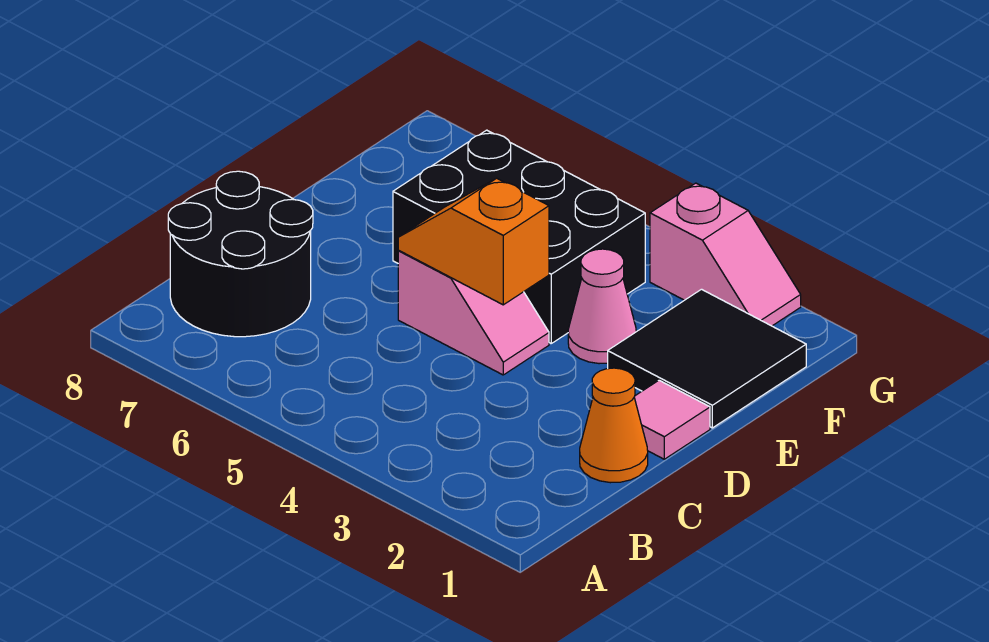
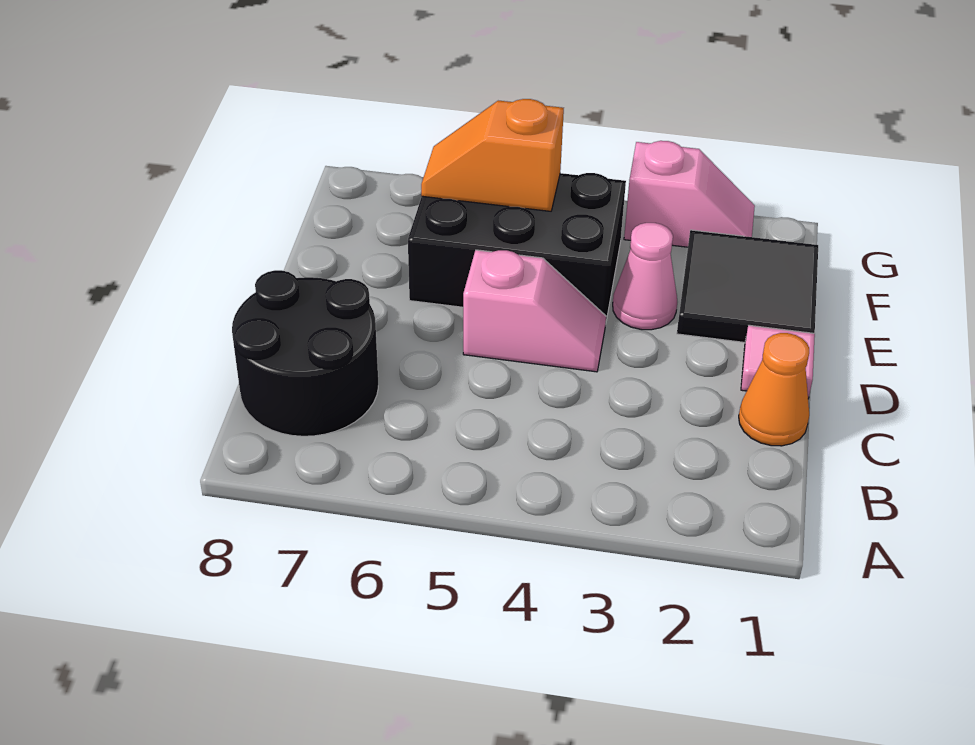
orange 1x2 slope [398,178,549,305] -> orange 1x2 slope moved to [421,99,564,211]

